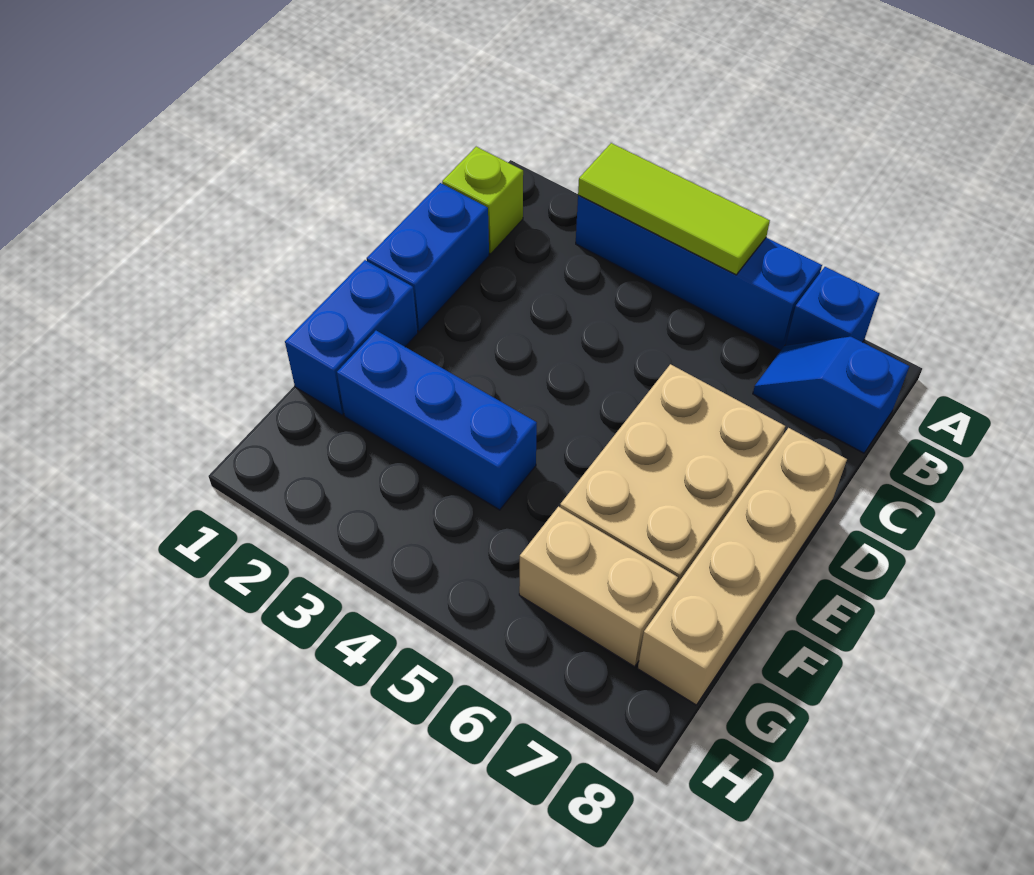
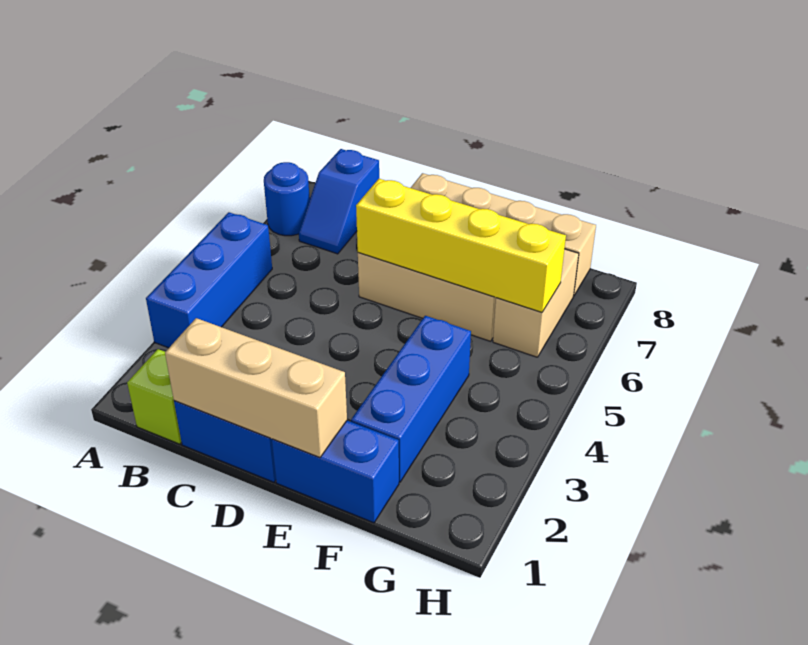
blue 1x4 brick [576,195,822,350] -> blue 1x3 brick [146,212,272,348]
lime 1x3 tile [578,143,770,275] -> none
blue 1x1 brick [785,267,880,346] -> blue 1x1 round brick [264,162,310,236]
none -> tan 1x3 brick [165,318,347,457]
none -> yellow 1x4 brick [356,179,566,312]

